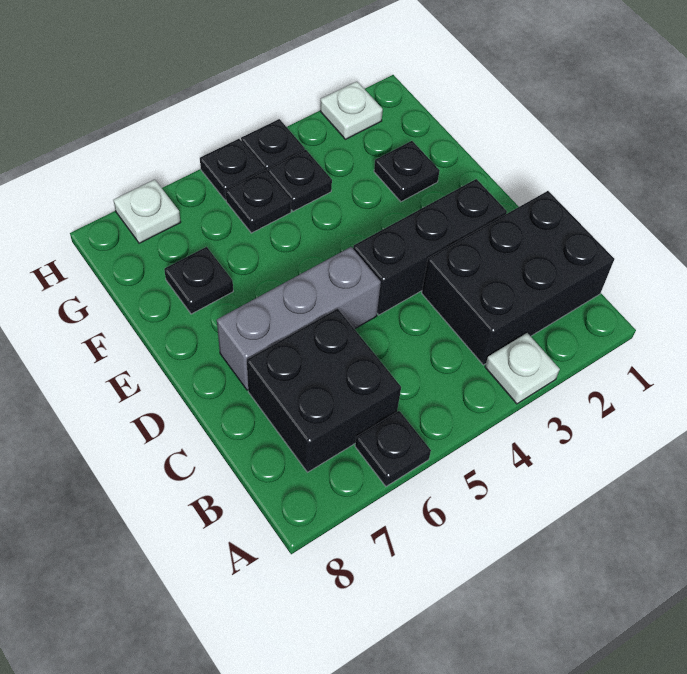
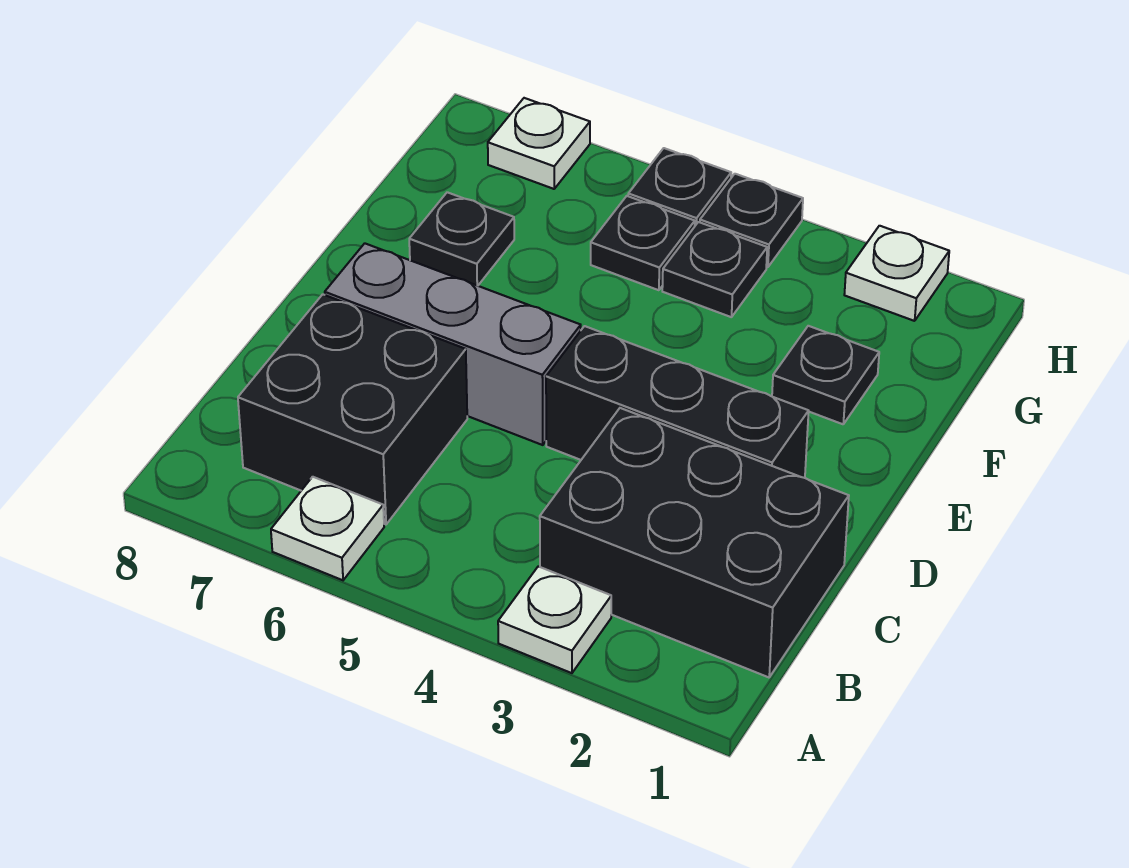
black 1x1 plate [355,411,431,486] -> white 1x1 plate [271,477,384,580]

